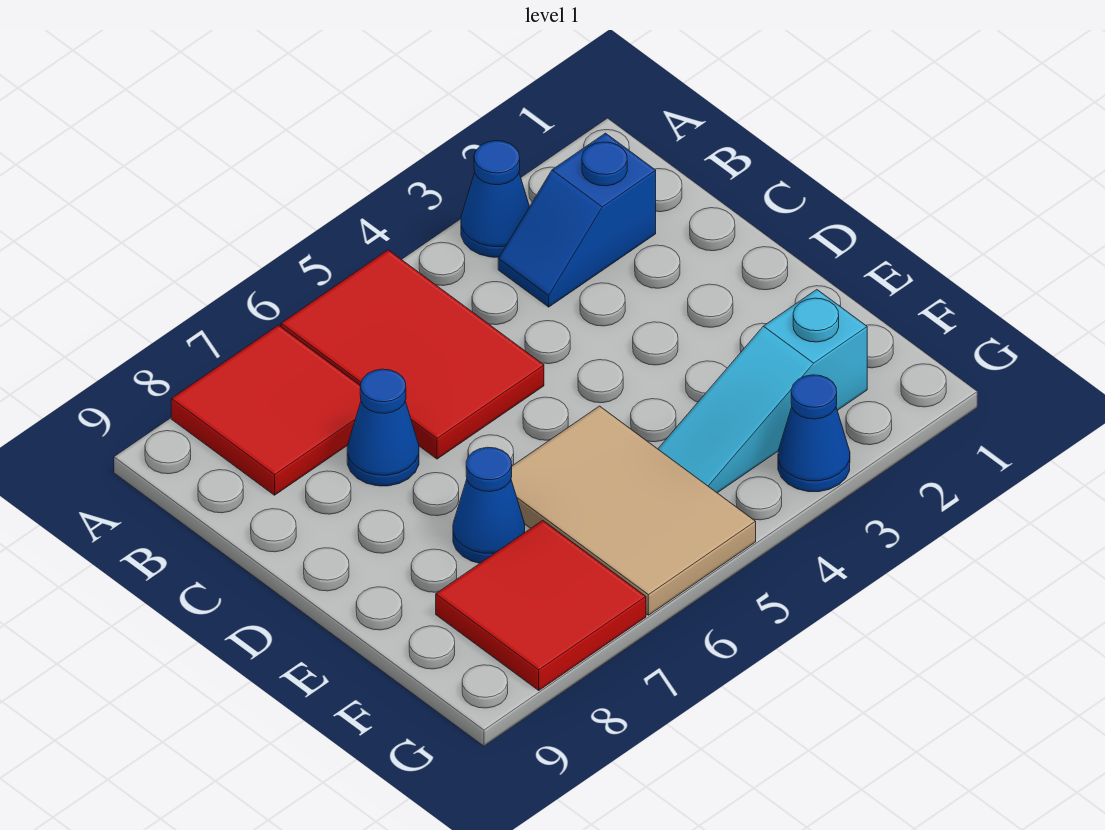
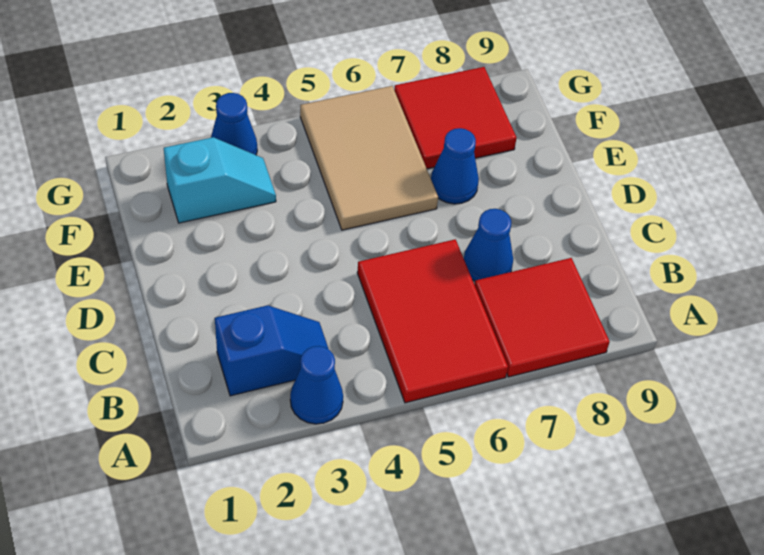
cyan 1x3 slope [658,290,867,493] -> cyan 1x2 slope [164,137,276,223]

